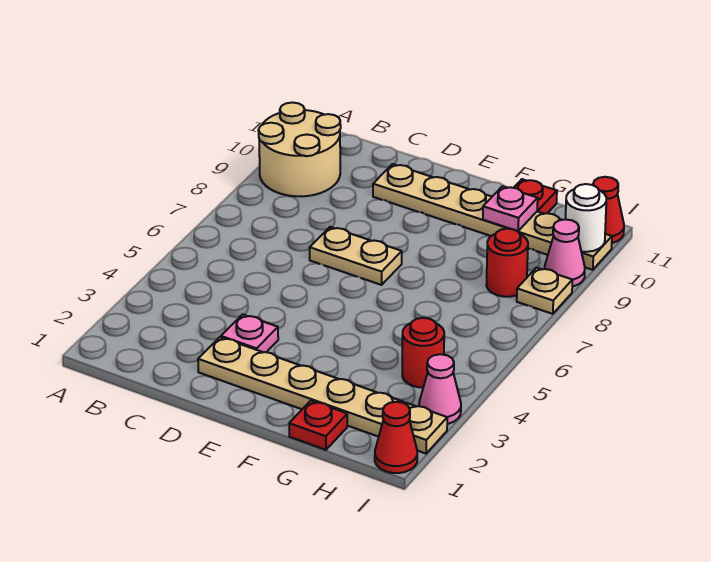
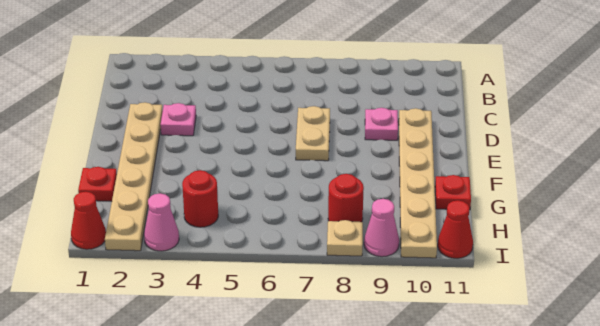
tan 2x2 round brick [258,102,341,196] -> none
pink 1x1 plate [483,186,538,231] -> pink 1x1 plate moved to [365,108,398,140]
white 1x1 round brick [566,184,606,252] -> none

